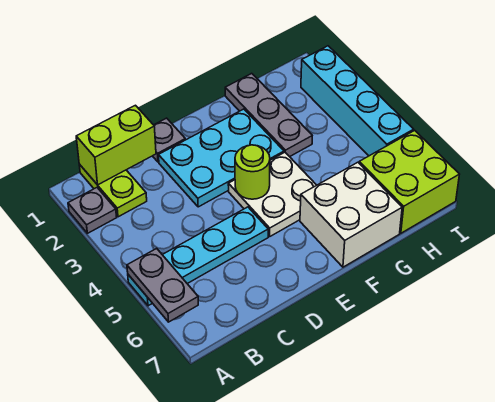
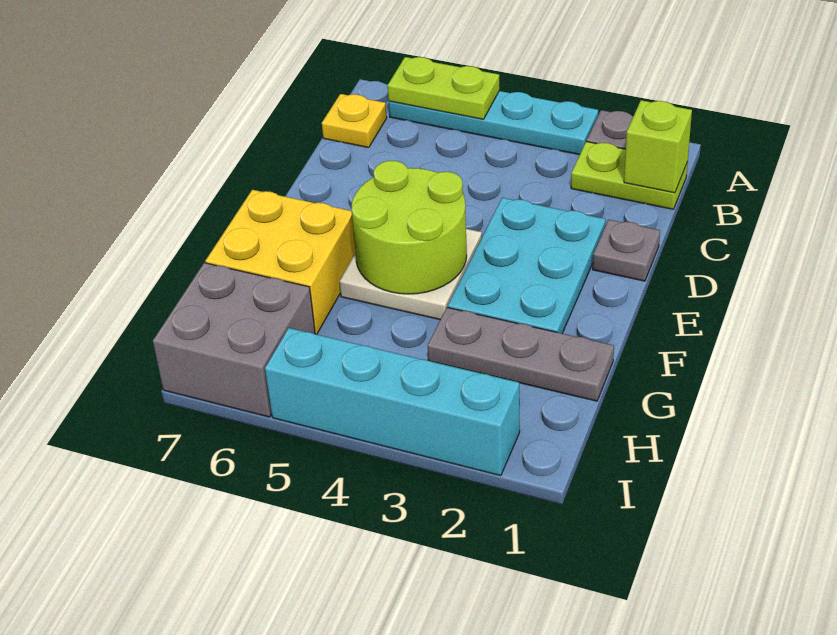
cyan 1x4 plate [128,207,268,306] -> cyan 1x4 plate turned to [389,91,598,155]
grey 1x2 plate [127,248,198,322] -> lime 1x2 plate [388,57,499,119]
lime 1x2 brick [76,105,156,185] -> lime 1x1 brick [624,100,692,193]
none -> yellow 1x1 plate [322,94,387,148]
lime 1x1 round brick [235,145,270,199] -> lime 2x2 round brick [352,161,467,294]
white 2x2 brick [300,162,402,267] -> yellow 2x2 brick [205,190,356,334]
lime 2x2 brick [359,130,460,233] -> grey 2x2 brick [153,263,315,417]

